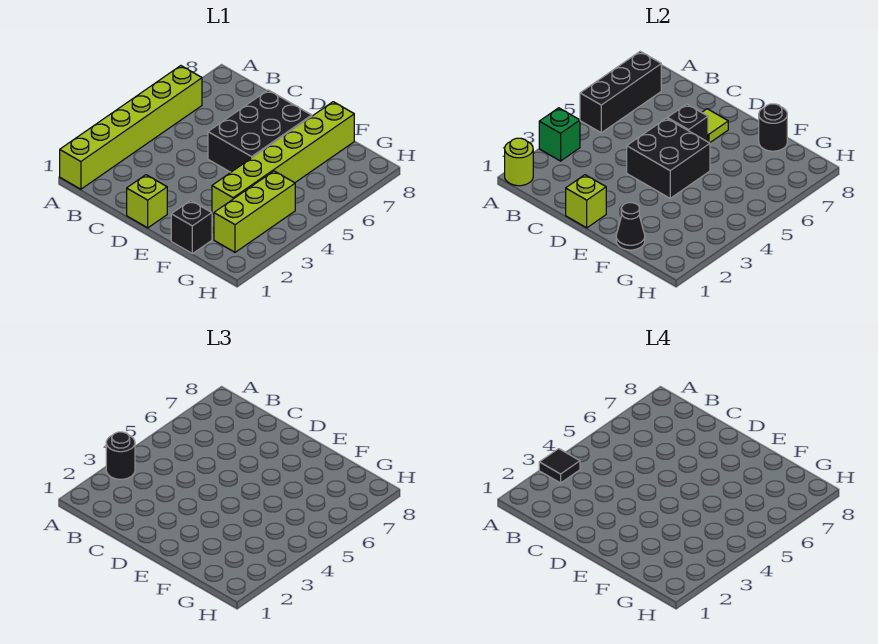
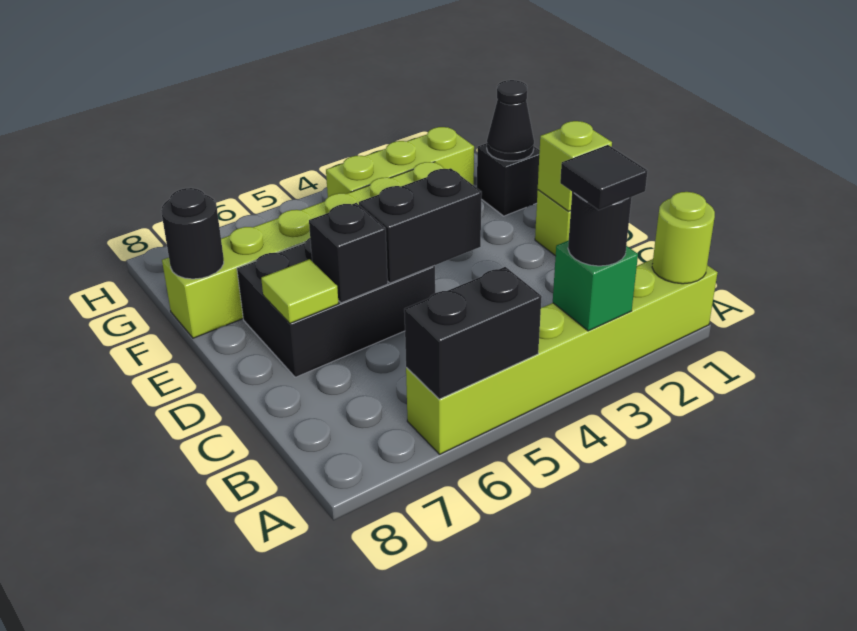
black 1x3 brick [580,51,661,133] -> black 1x2 brick [404,267,542,399]
black 2x2 brick [627,118,710,198] -> black 1x2 brick [359,168,482,283]

